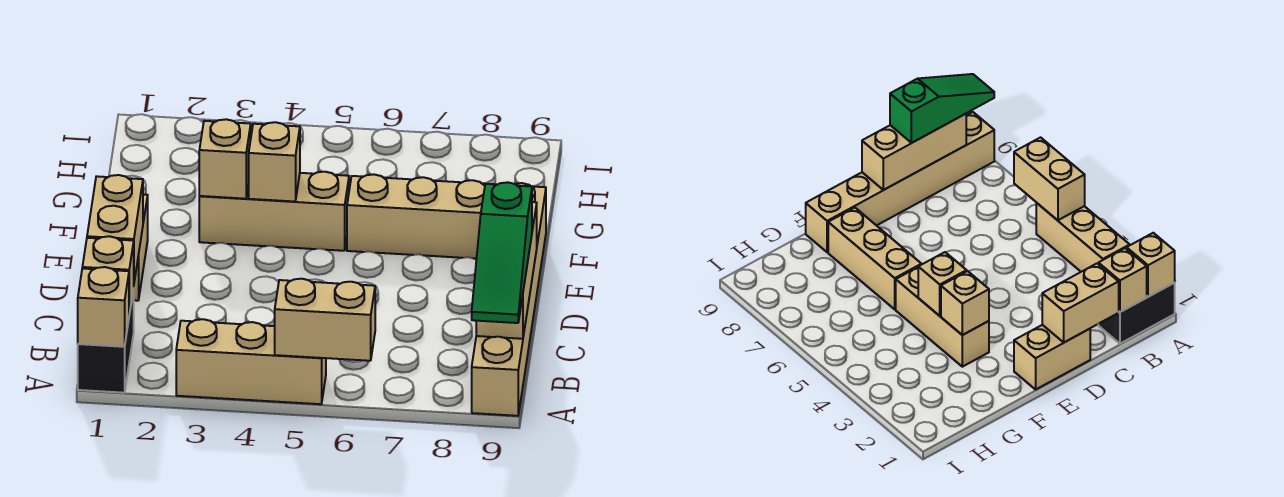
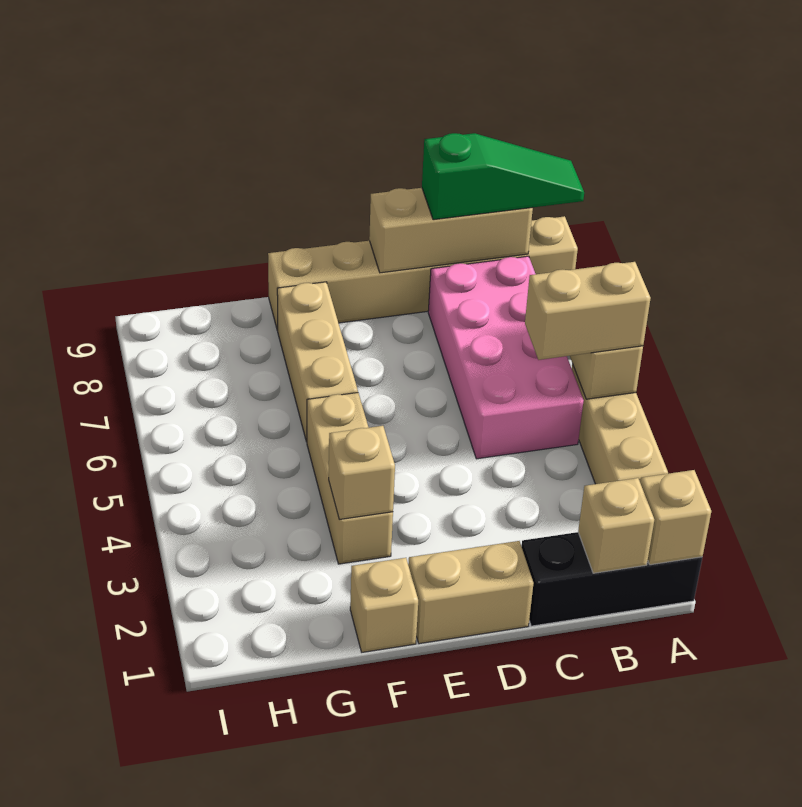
black 1x2 brick [78,289,134,393] -> black 1x3 brick [522,532,702,626]
none -> pink 2x4 brick [428,256,584,459]
tan 1x2 brick [87,175,143,281] -> tan 1x2 brick moved to [525,262,651,360]
tan 1x1 brick [249,122,300,202] -> tan 1x1 brick moved to [350,558,418,652]

